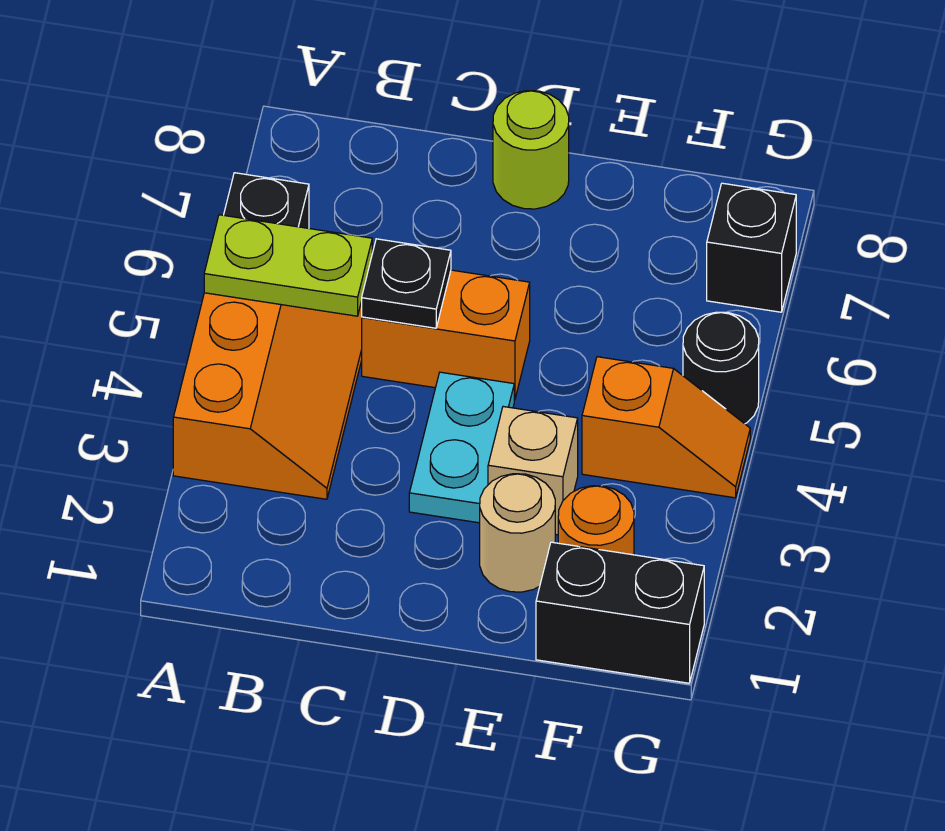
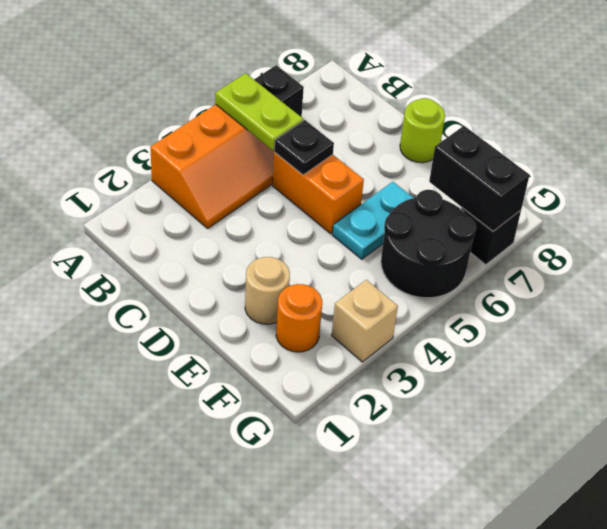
cyan 1x2 plate [409,372,514,523] -> cyan 1x2 plate moved to [332,182,413,259]
tan 1x1 brick [488,407,578,535] -> tan 1x1 brick moved to [332,280,398,362]
black 1x2 brick [536,542,704,683] -> black 1x2 brick moved to [429,126,529,231]
orange 1x2 slope [582,357,750,498] -> none
black 1x1 round brick [683,312,759,424] -> black 2x2 round brick [381,190,476,298]

